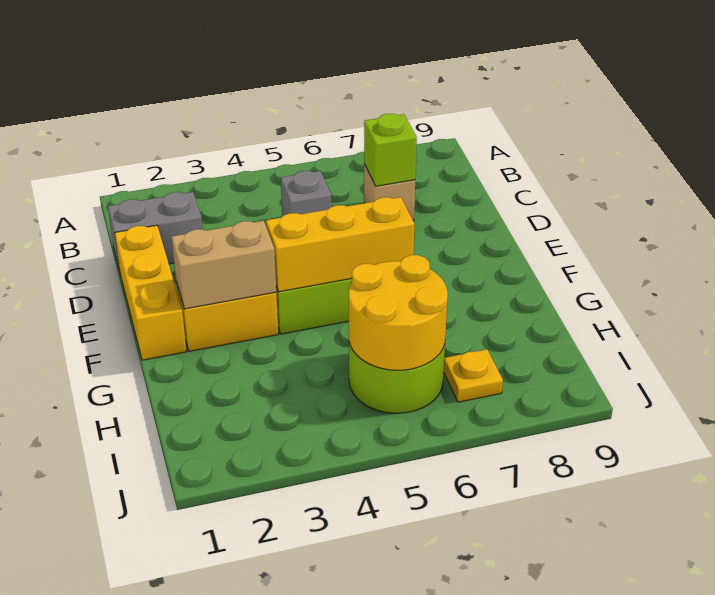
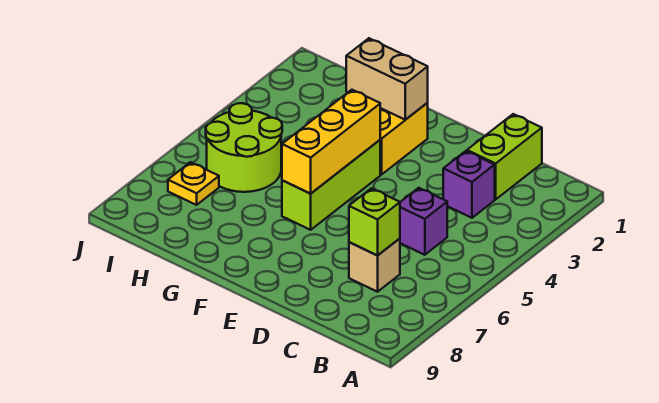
grey 1x2 brick [108,192,202,271] -> lime 1x2 brick [467,114,542,199]
none -> purple 1x1 brick [443,151,495,218]
grey 1x1 brick [281,171,332,216] -> purple 1x1 brick [400,188,447,255]
yellow 1x3 brick [115,225,187,360] -> none
tan 1x2 brick [172,221,276,309] -> tan 1x2 brick turned to [346,38,428,120]
yellow 2x2 round brick [349,255,448,370] -> none

